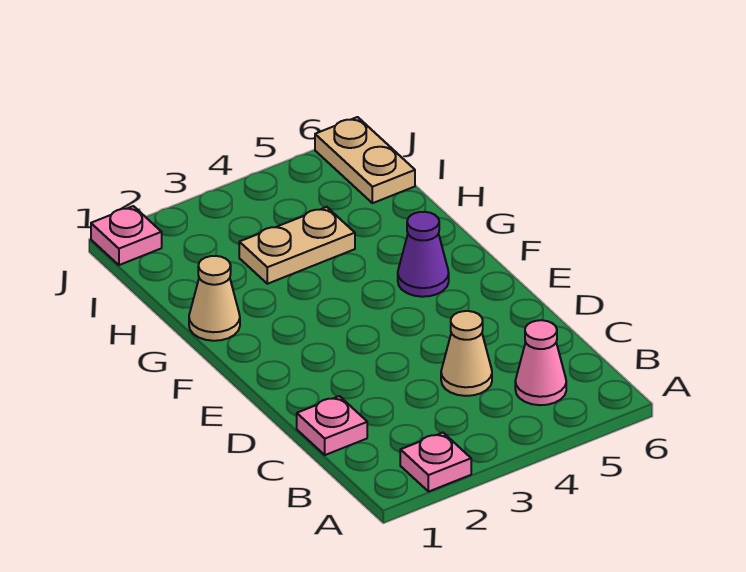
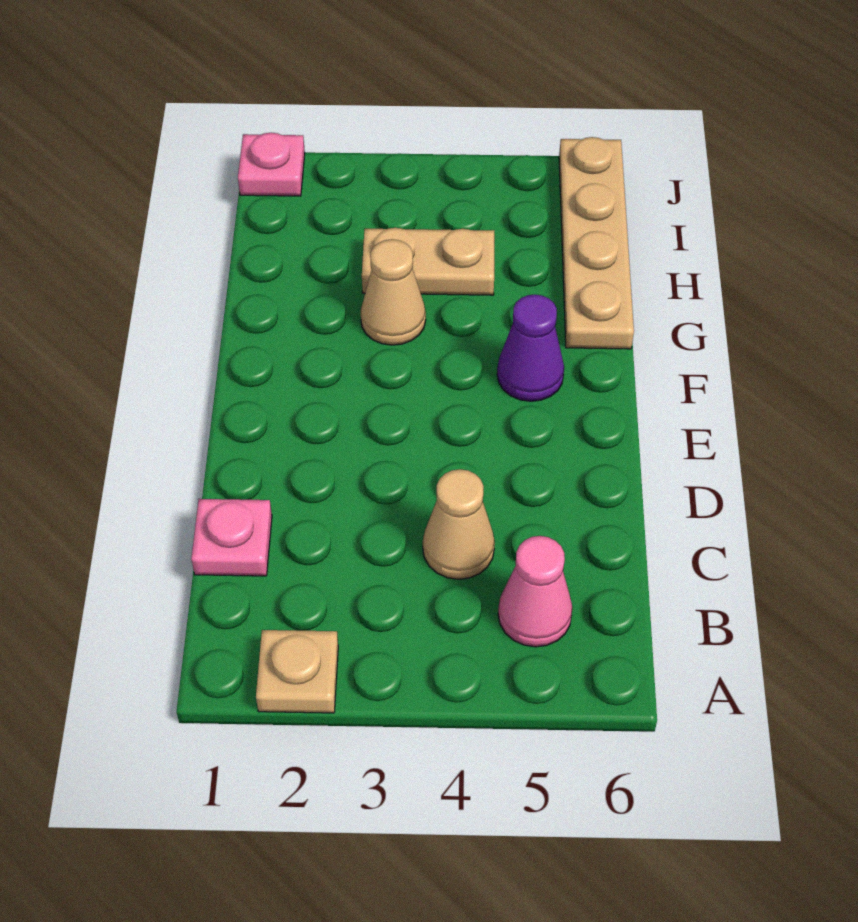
pink 1x1 plate [400,433,471,492] -> tan 1x1 plate [256,630,338,713]
tan 1x1 cone [189,256,240,341] -> tan 1x1 cone moved to [361,239,426,345]
tan 1x2 plate [315,117,415,203] -> tan 1x4 plate [559,137,634,349]

